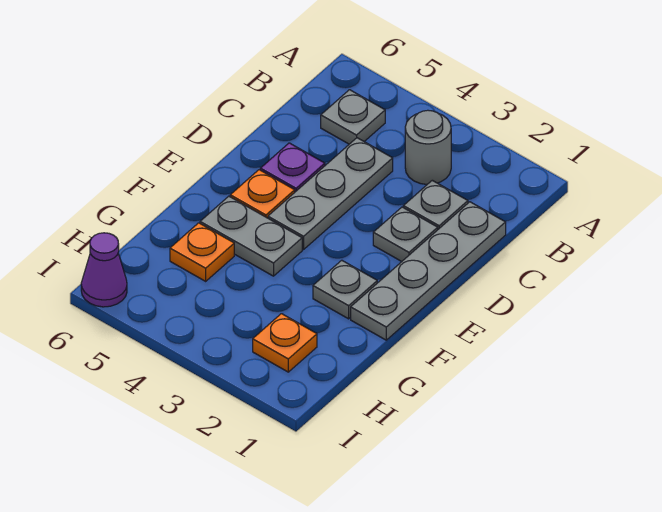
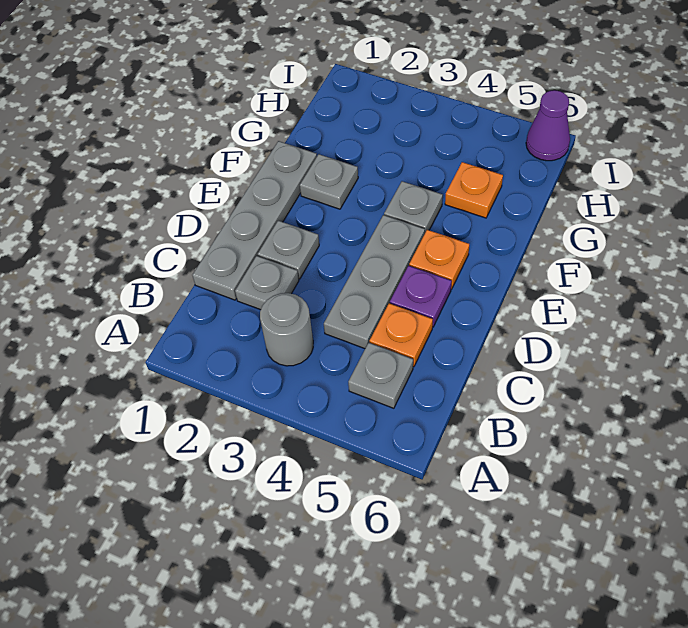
grey 1x2 plate [200,196,302,276] -> grey 1x1 plate [384,181,443,232]
orange 1x1 plate [253,314,317,372] -> orange 1x1 plate moved to [369,303,433,367]

